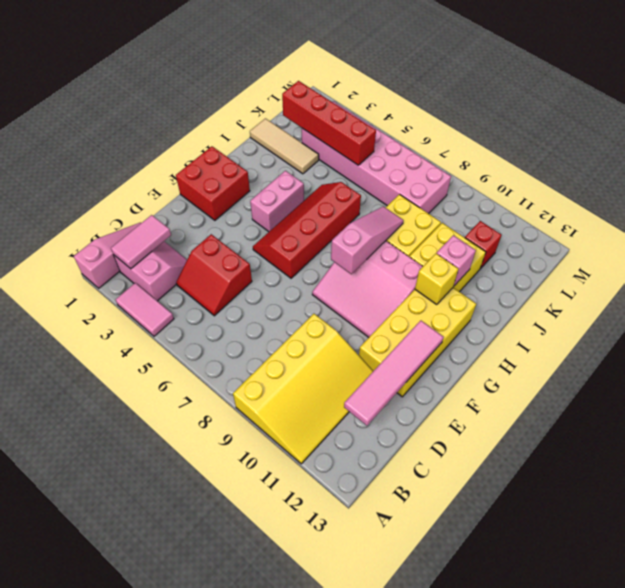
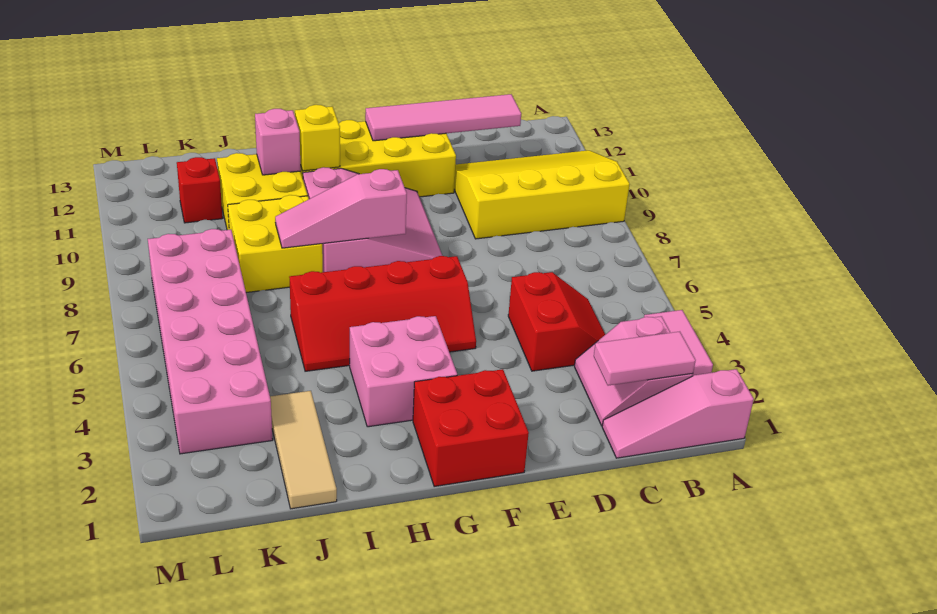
pink 1x2 brick [250,171,304,232] -> pink 2x2 brick [350,316,457,427]
red 1x4 brick [282,81,376,165] -> none

